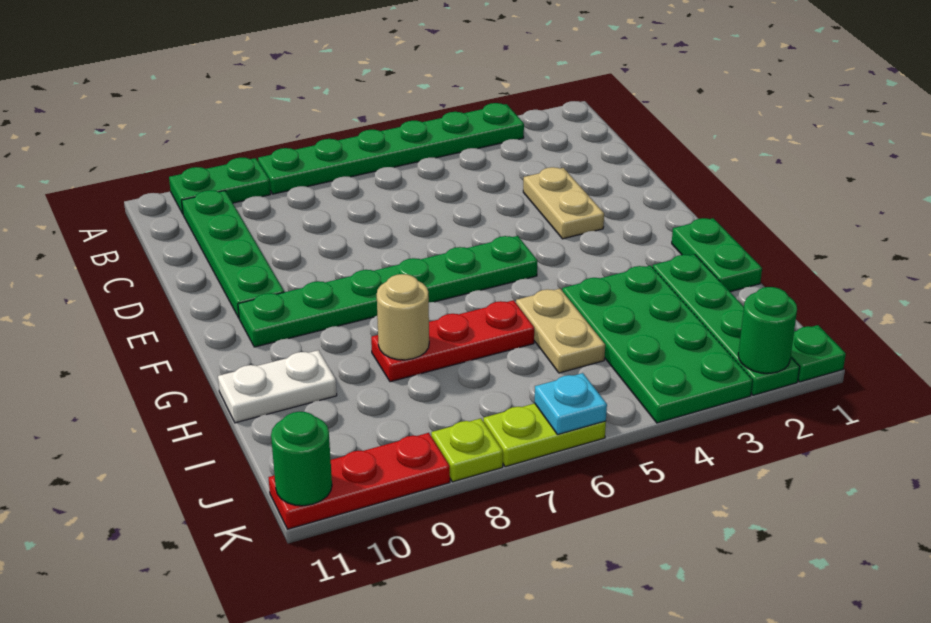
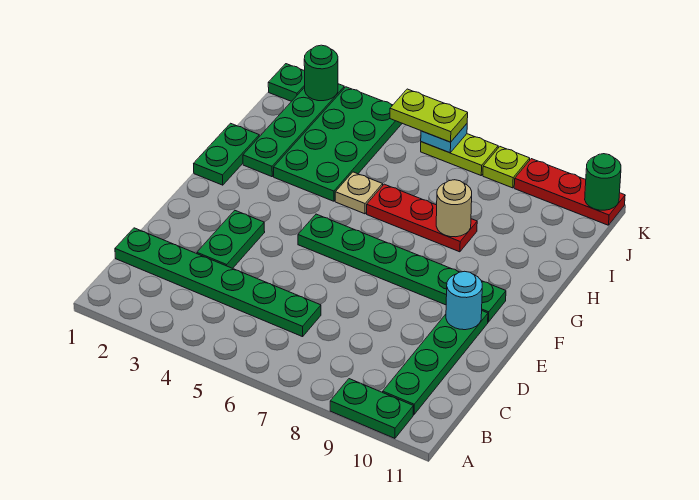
green 1x6 plate [258,103,524,194] -> green 1x6 plate moved to [115,228,321,337]
tan 1x2 plate [523,167,604,239] -> green 1x2 plate [197,211,265,268]
none -> cyan 1x1 round brick [446,271,482,330]
tan 1x2 plate [516,289,605,373] -> tan 1x1 plate [335,172,383,214]
white 1x2 plate [218,350,337,423] -> none
none -> lime 1x2 plate [390,89,468,142]

